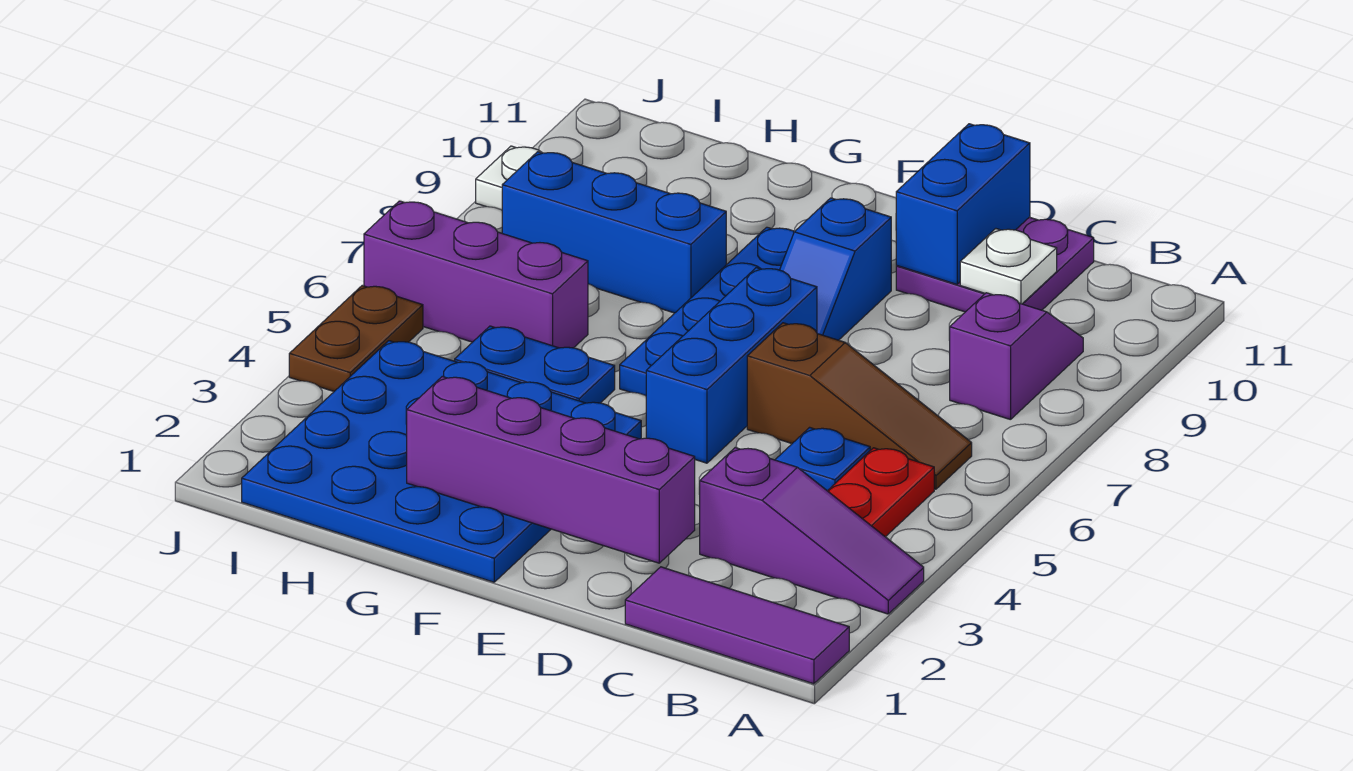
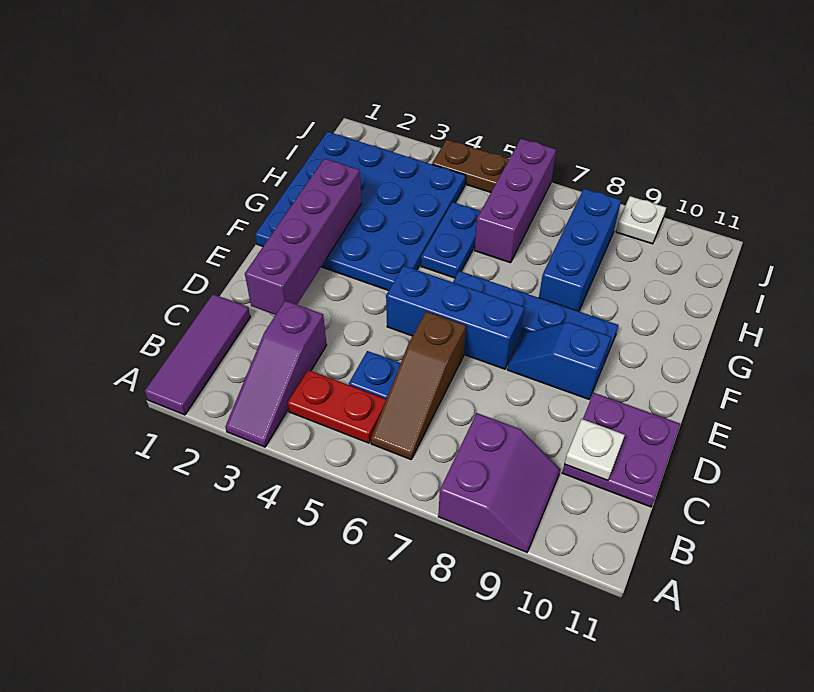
purple 1x2 slope [949,293,1083,420] -> purple 2x2 slope [438,413,560,552]
blue 1x2 brick [896,124,1030,284] -> none

